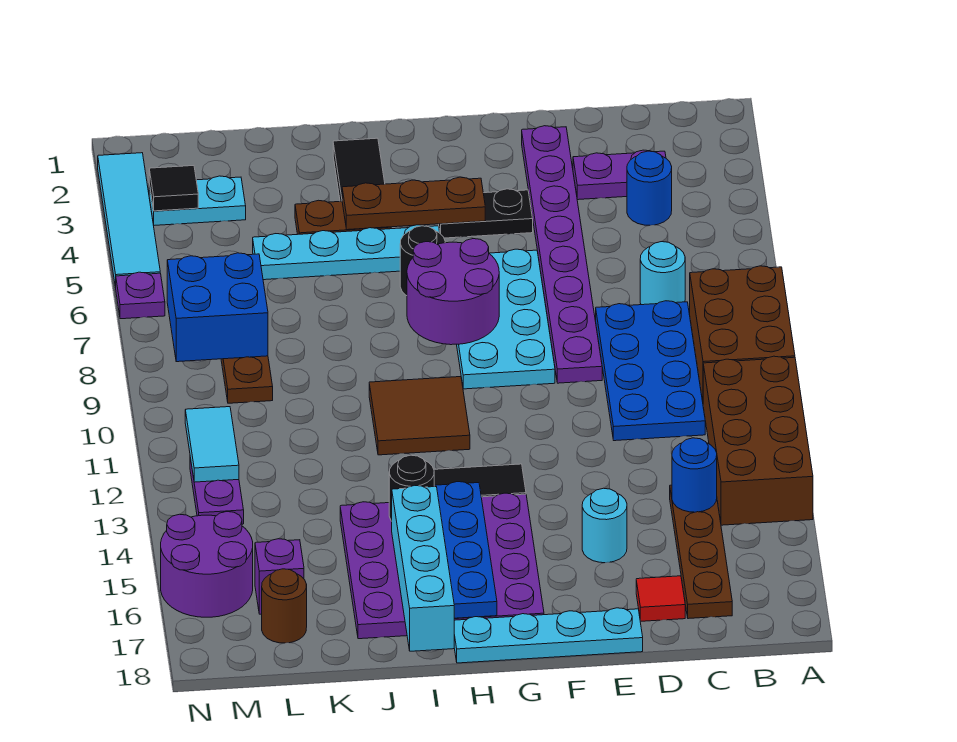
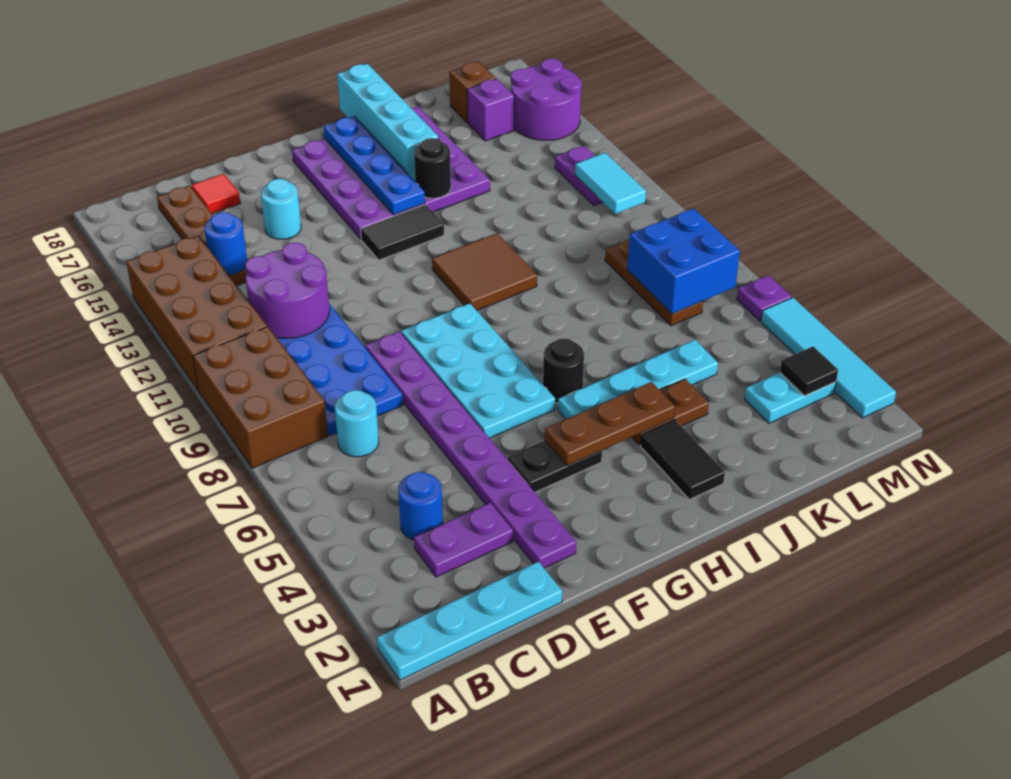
cyan 1x4 plate [454,608,643,663] -> cyan 1x4 plate moved to [377,562,562,680]
purple 2x2 round brick [407,239,499,345] -> purple 2x2 round brick moved to [245,243,330,338]
brown 1x1 round brick [262,569,307,643] -> brown 1x1 brick [449,61,496,123]

